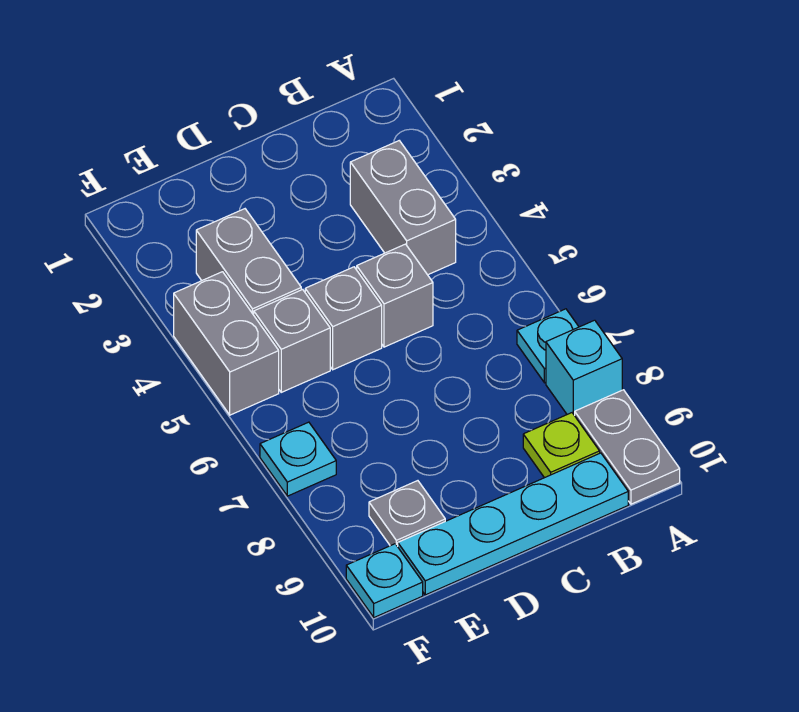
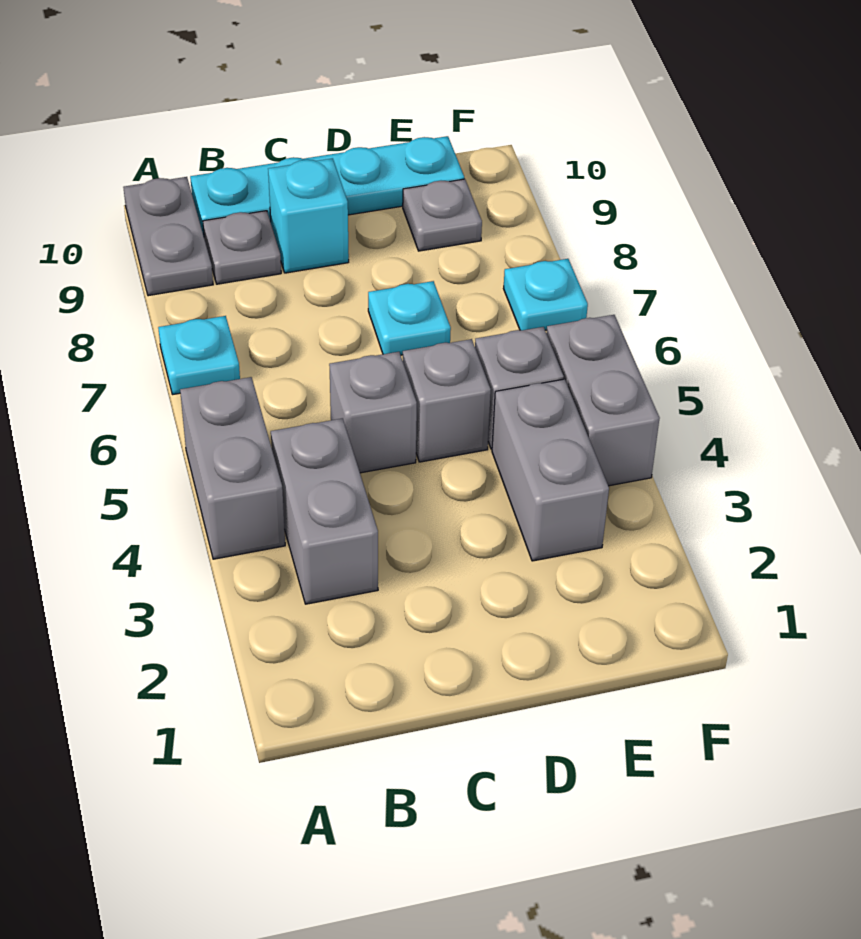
none -> grey 1x2 brick [180,377,285,559]
cyan 1x1 brick [546,320,622,415] -> cyan 1x1 brick moved to [268,158,349,273]
lime 1x1 plate [523,413,600,478] -> grey 1x1 plate [203,211,281,284]
cyan 1x1 plate [346,544,423,617] -> cyan 1x1 plate moved to [368,281,451,355]

